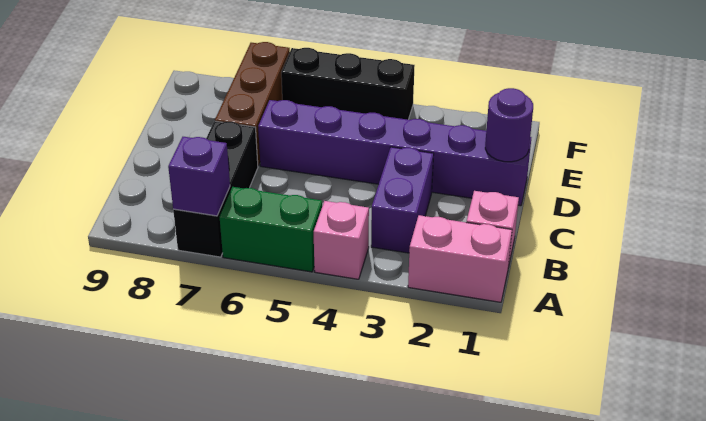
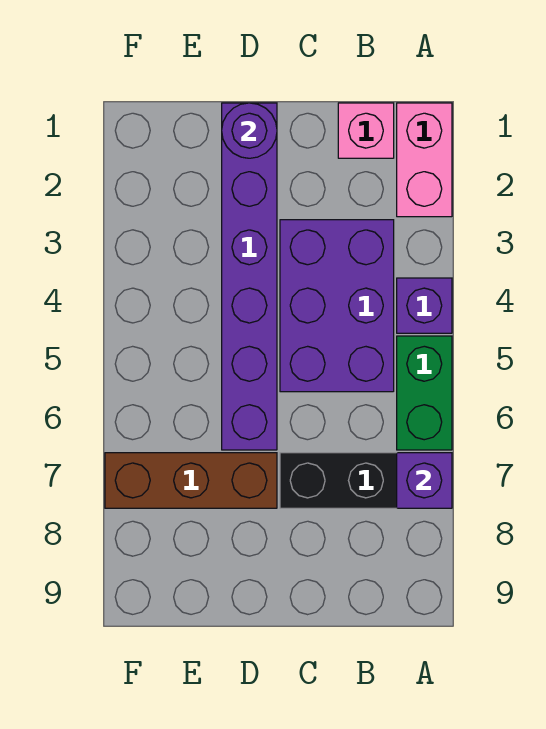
pink 1x1 brick [314,201,369,279] -> purple 1x1 brick [397,278,452,333]
purple 1x2 brick [371,147,434,253] -> purple 2x3 brick [280,220,394,392]
black 1x3 brick [281,48,415,120] -> none

